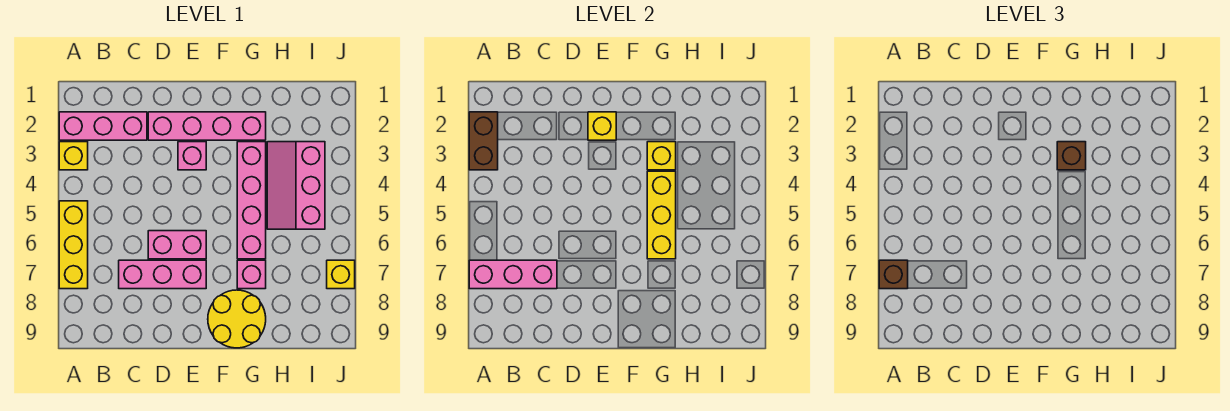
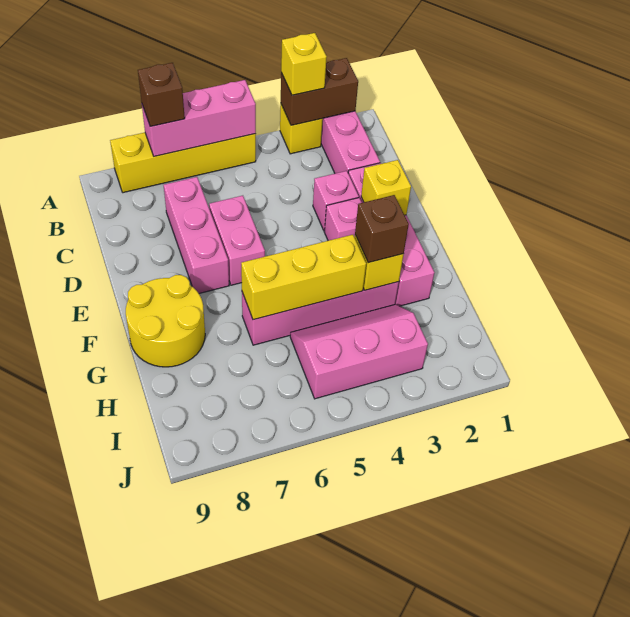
yellow 1x3 brick [59,201,88,289] -> yellow 1x4 brick [110,133,256,193]
pink 1x3 brick [469,260,557,289] -> pink 1x3 brick turned to [142,80,256,156]
pink 1x1 brick [237,260,266,289] -> pink 1x1 brick moved to [313,171,359,231]
yellow 1x1 brick [327,260,355,289] -> yellow 1x1 brick moved to [281,33,327,95]

